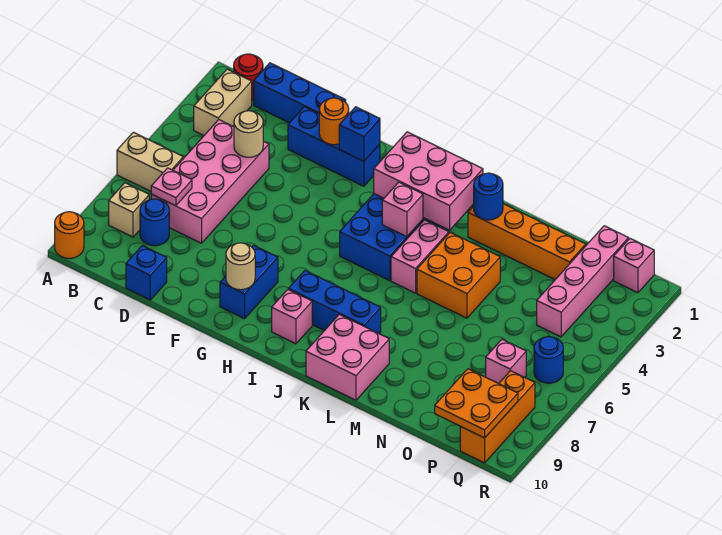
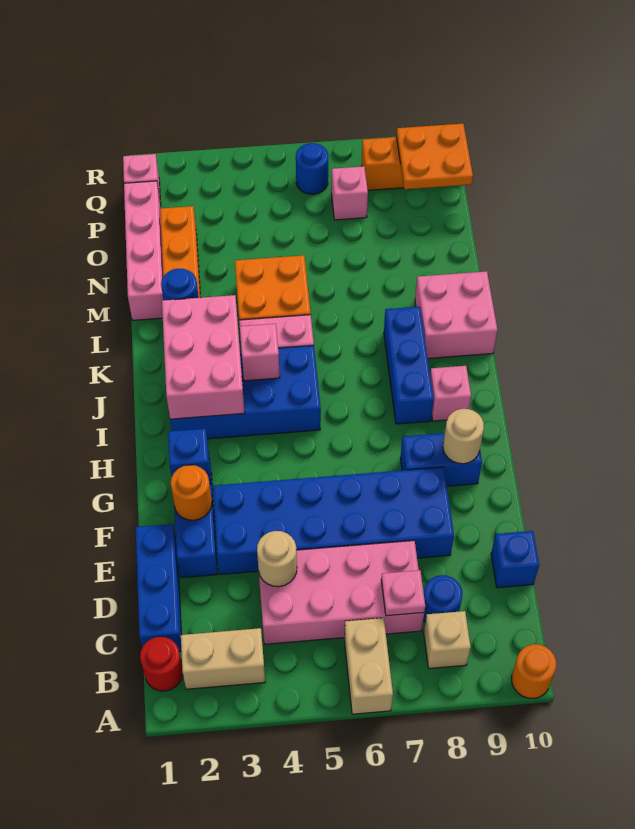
none -> blue 2x6 brick [213,467,454,574]
pink 1x4 brick [537,226,629,337] -> pink 1x4 brick turned to [124,181,163,320]

